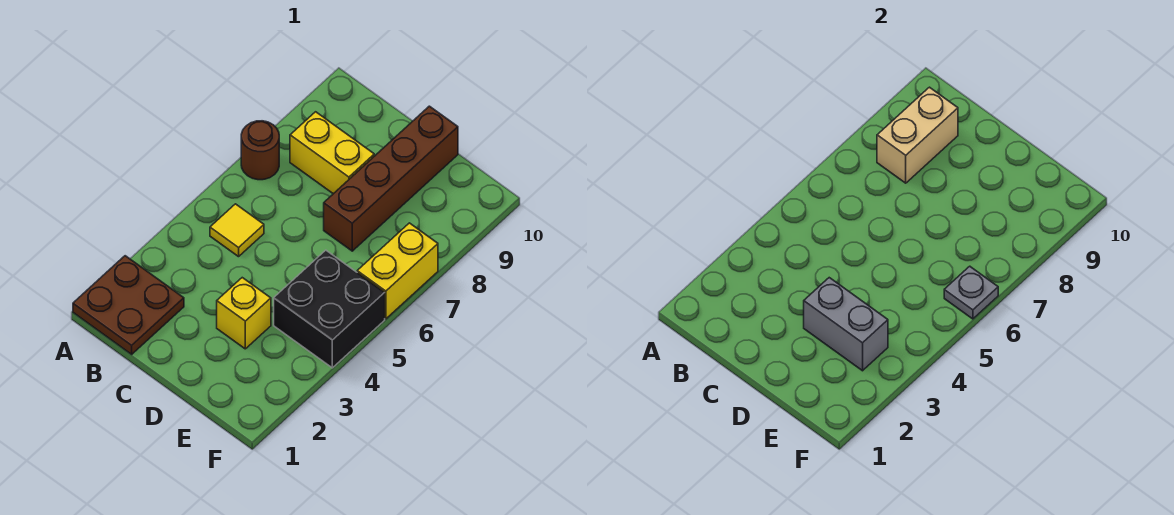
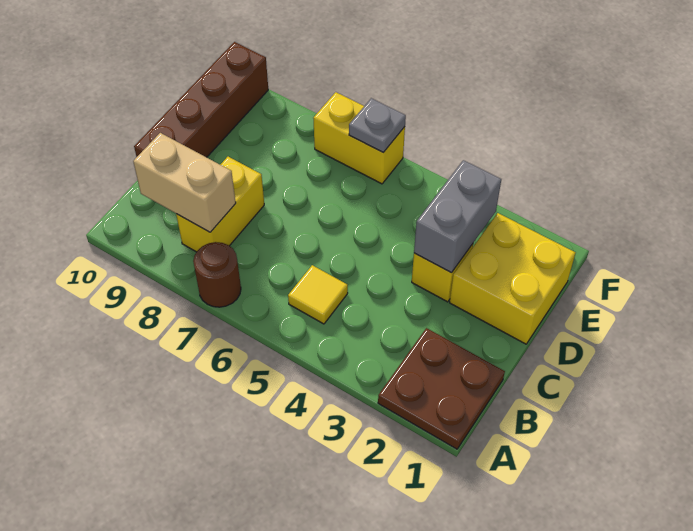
none -> yellow 2x2 brick [450,213,576,344]
brown 1x4 brick [324,106,458,251] -> brown 1x4 brick turned to [134,42,268,157]
black 2x2 brick [274,250,385,368] -> none

